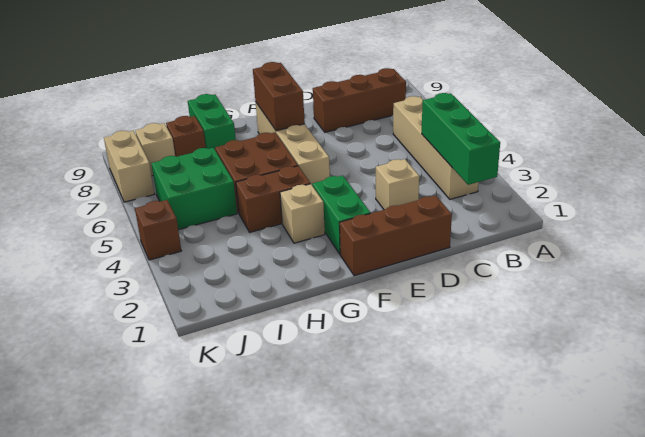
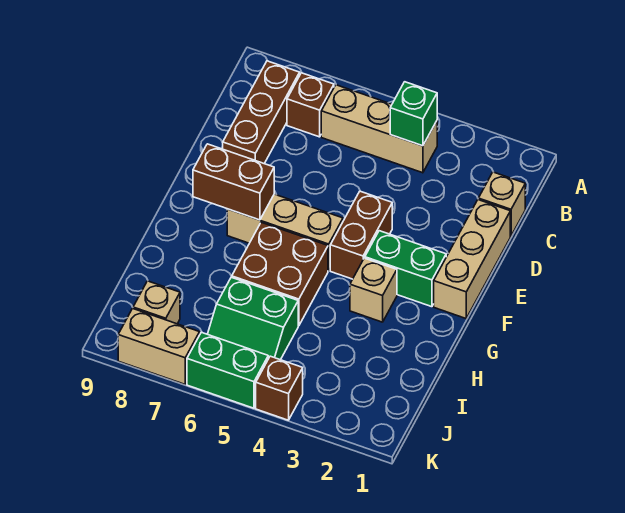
green 1x3 brick [422,93,500,185] -> green 1x1 brick [390,82,437,146]
tan 1x4 brick [393,96,479,199] -> tan 1x3 brick [321,85,437,173]
brown 1x3 brick [340,195,452,276] -> tan 1x3 brick [434,200,510,318]
tan 1x1 brick [376,159,419,210] -> tan 1x1 brick moved to [478,172,525,236]
tan 1x4 brick [256,103,330,186] -> tan 1x3 brick [227,194,343,271]
brown 1x2 brick [236,166,310,232] -> brown 1x2 brick moved to [330,191,392,279]
green 1x2 brick [188,94,236,149] -> green 1x2 brick moved to [187,332,268,408]
green 2x2 brick [151,148,237,230] -> green 2x2 slope [208,277,298,360]
brown 1x1 brick [166,116,206,157] -> brown 1x1 brick moved to [287,73,334,137]

